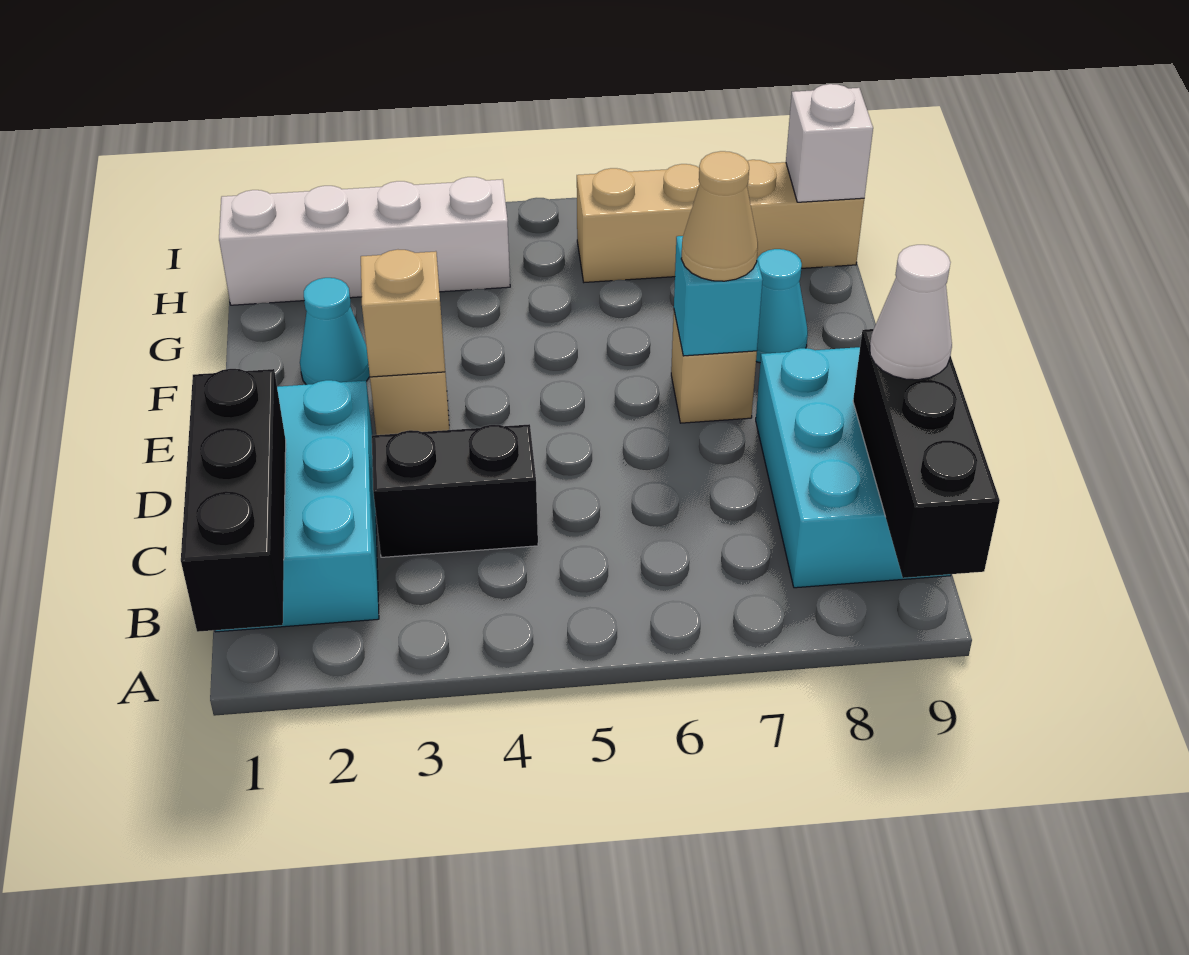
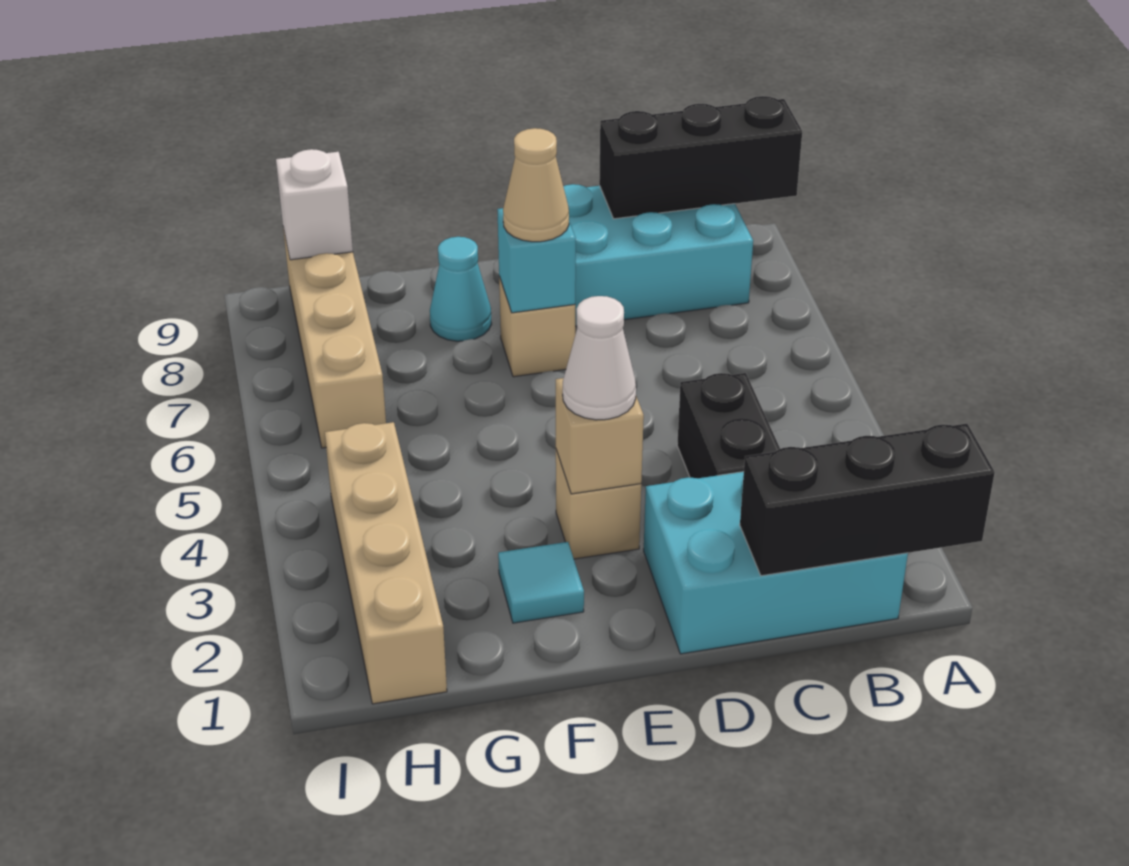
white 1x1 cone [870,245,952,380] -> white 1x1 cone moved to [563,296,636,420]
cyan 1x1 cone [300,278,370,385] -> cyan 1x1 tile [498,542,584,623]
white 1x4 brick [219,177,510,305] -> tan 1x4 brick [325,422,447,704]

